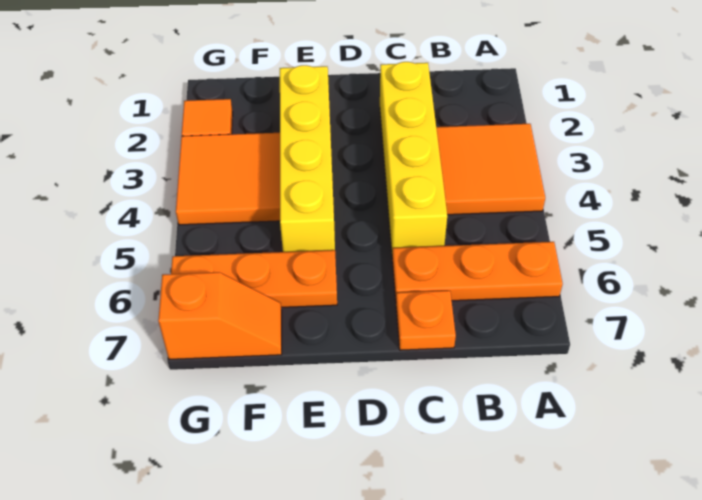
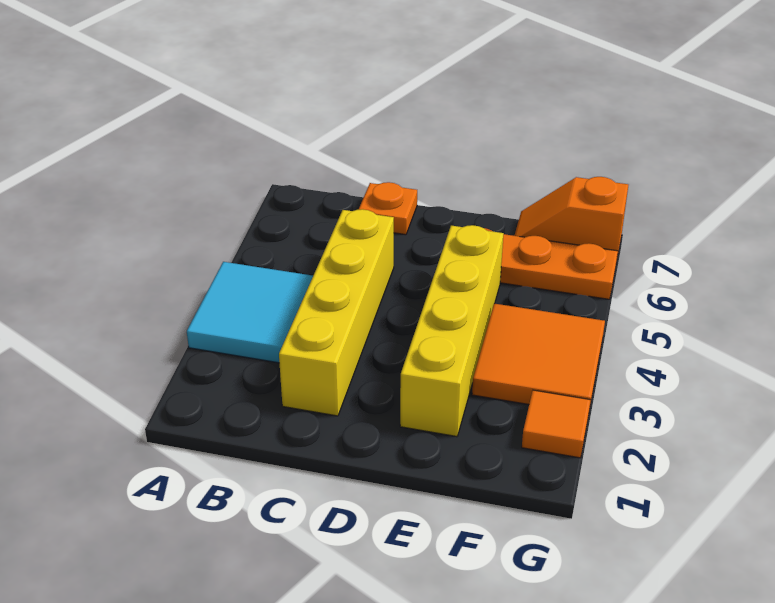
orange 2x2 tile [436,124,545,215] -> cyan 2x2 tile [187,262,313,363]
orange 1x3 plate [392,242,563,301] -> none

